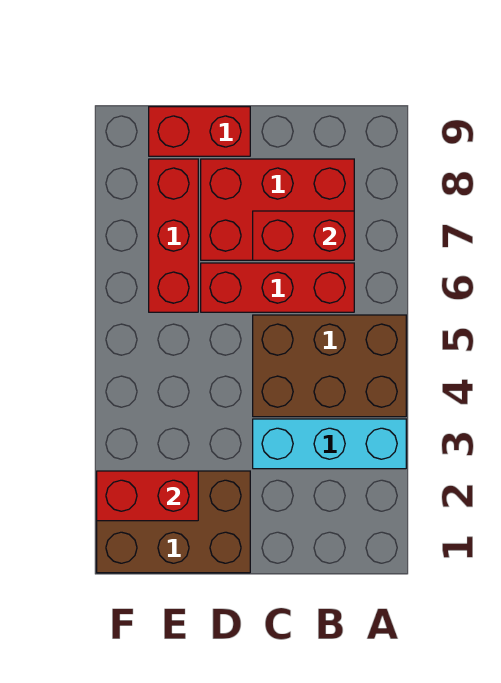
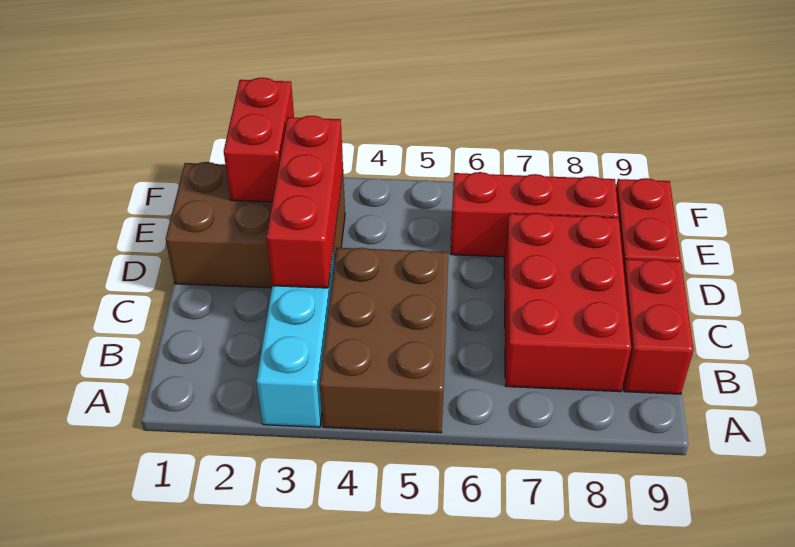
red 1x3 brick [201,263,354,312] -> red 1x3 brick moved to [266,116,343,288]
red 1x2 brick [253,211,354,260] -> red 1x2 brick moved to [623,259,694,394]
brown 2x3 brick [97,471,250,573] -> brown 2x3 brick turned to [166,162,345,288]

